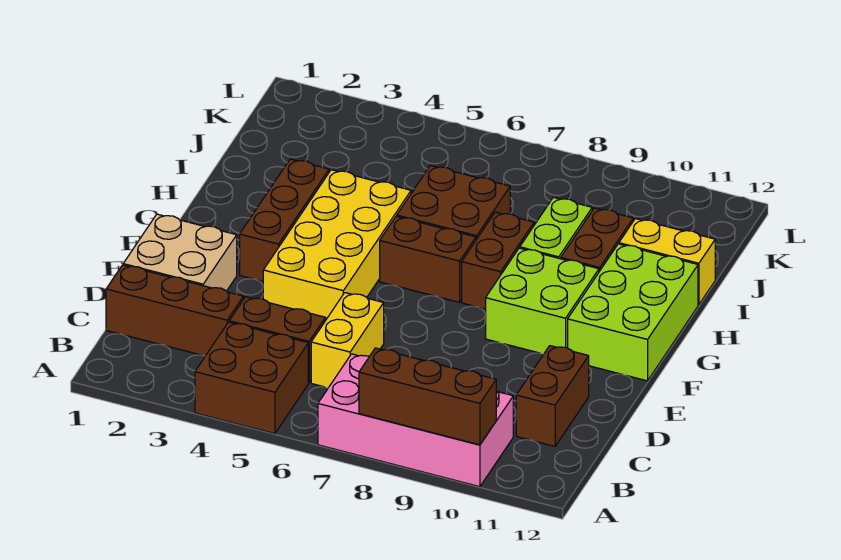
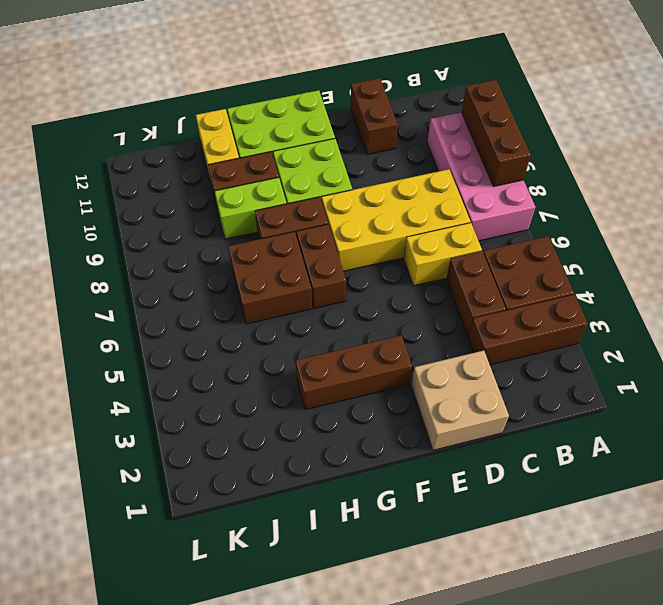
brown 1x3 brick [106,265,244,356] -> brown 1x3 brick turned to [468,294,588,365]
brown 1x2 brick [516,346,589,446] -> brown 1x2 brick turned to [351,78,398,155]
yellow 2x4 brick [263,170,411,319] -> yellow 2x4 brick moved to [322,169,471,271]

